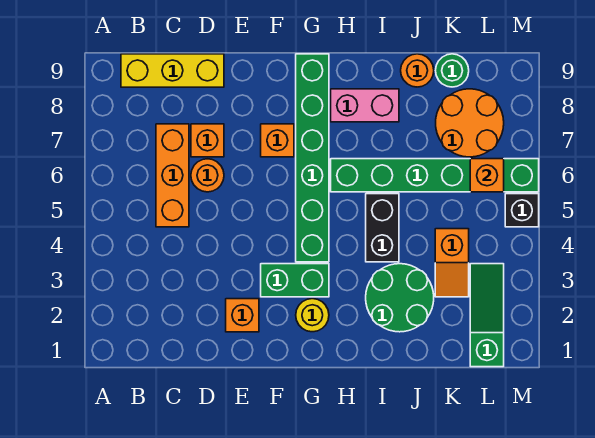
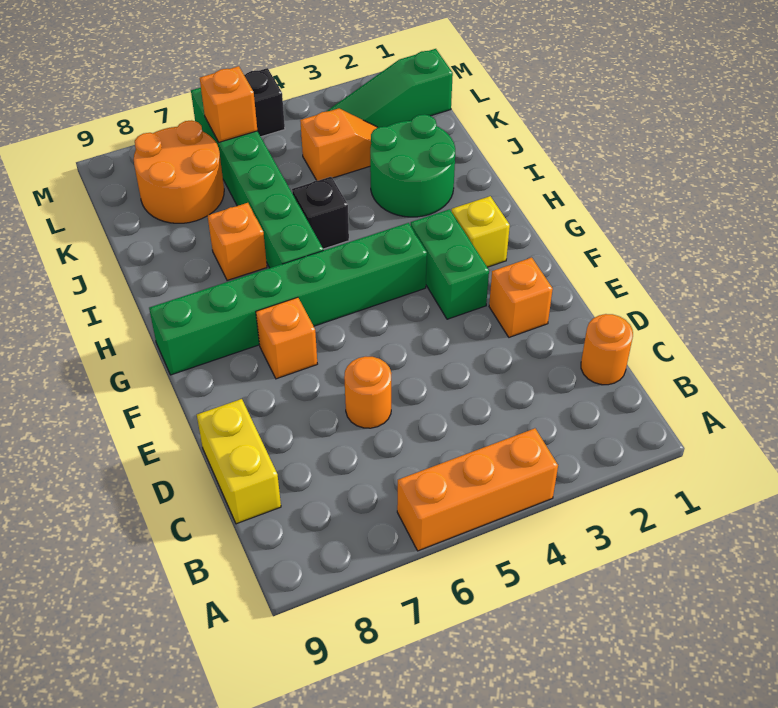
yellow 1x3 brick [121,54,224,87] -> yellow 1x2 brick [197,399,281,524]
orange 1x3 brick [156,124,189,227] -> orange 1x3 brick moved to [397,428,558,551]
orange 1x1 brick [191,124,224,157] -> orange 1x1 brick moved to [208,203,267,280]
yellow 1x1 round brick [296,299,329,332] -> yellow 1x1 brick [452,196,510,267]
pink 1x2 brick [331,89,399,122] -> none
black 1x2 brick [366,194,399,262] -> black 1x1 brick [292,177,349,249]
orange 1x1 round brick [401,54,434,87] -> orange 1x1 round brick moved to [581,314,633,385]
green 1x1 round brick [436,54,469,87] -> none

